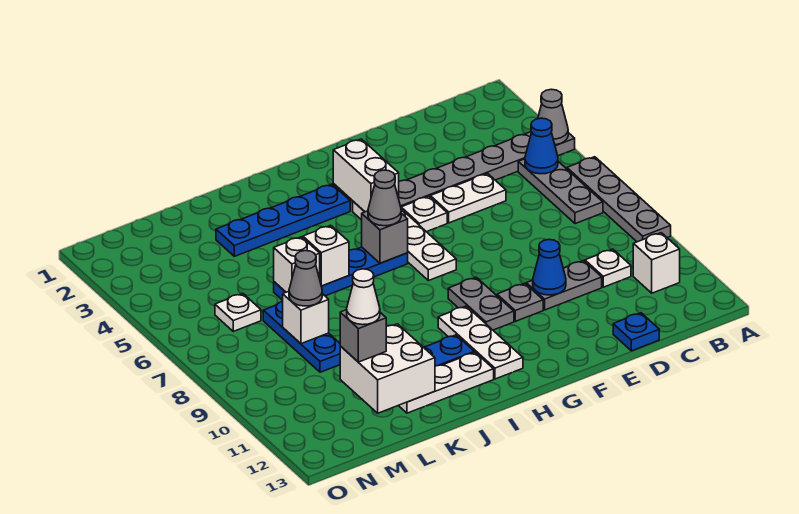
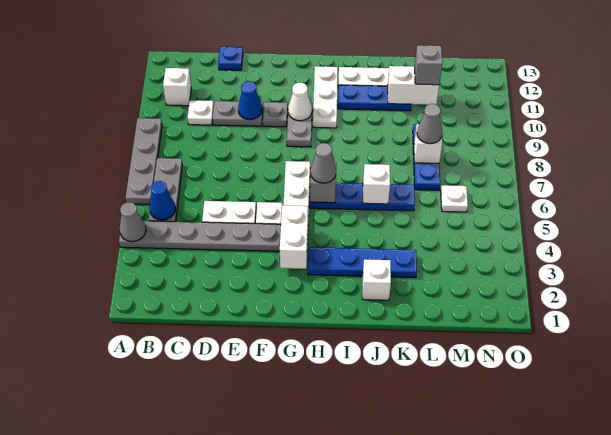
white 1x1 brick [274,237,320,292] -> white 1x1 brick moved to [363,259,391,300]
white 2x2 brick [340,324,435,413] -> white 1x2 brick [388,66,439,105]
white 1x1 cone [347,269,380,325] -> white 1x1 cone moved to [288,82,312,121]

